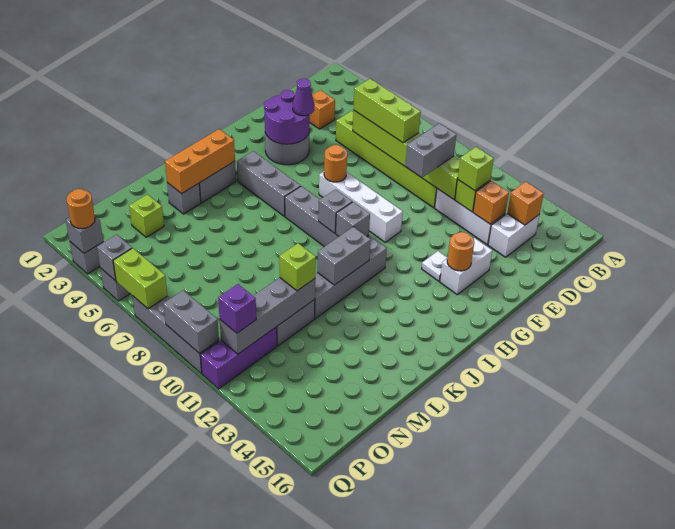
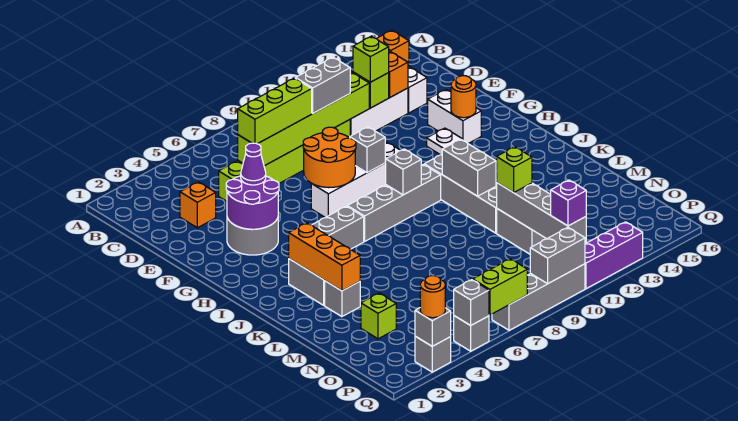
grey 1x2 brick [405,123,456,177] -> grey 1x2 brick turned to [295,57,351,114]
orange 1x1 round brick [324,145,347,182] -> orange 2x2 round brick [303,127,356,188]
grey 1x1 brick [336,202,370,236] -> grey 1x1 brick moved to [350,127,385,173]
purple 1x3 brick [200,327,277,389] -> purple 1x3 brick turned to [585,222,643,289]

